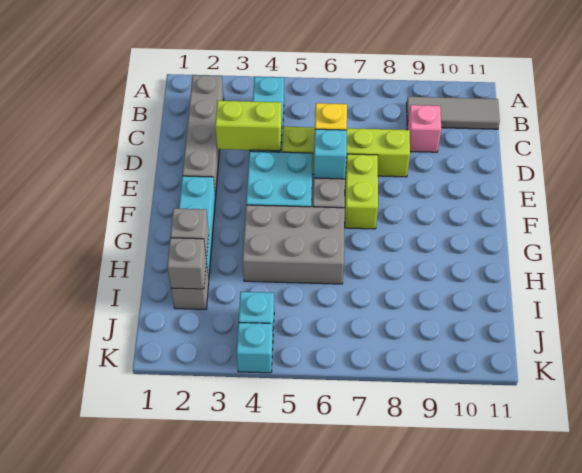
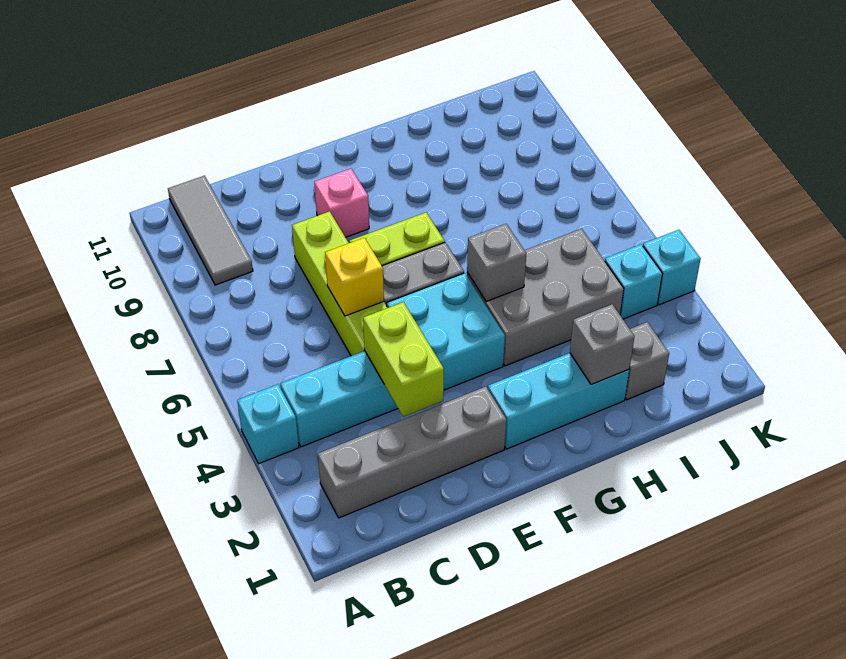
pink 1x1 brick [407,105,441,152] -> pink 1x1 brick moved to [314,169,369,237]
cyan 1x1 brick [314,129,347,179] -> cyan 1x1 brick moved to [237,384,299,464]
grey 2x3 brick [243,205,345,284] -> grey 2x3 brick turned to [467,229,624,366]
grey 1x1 brick [167,238,206,289] -> grey 1x1 brick moved to [467,224,526,301]

